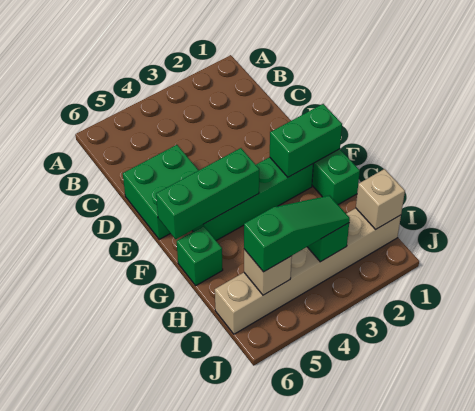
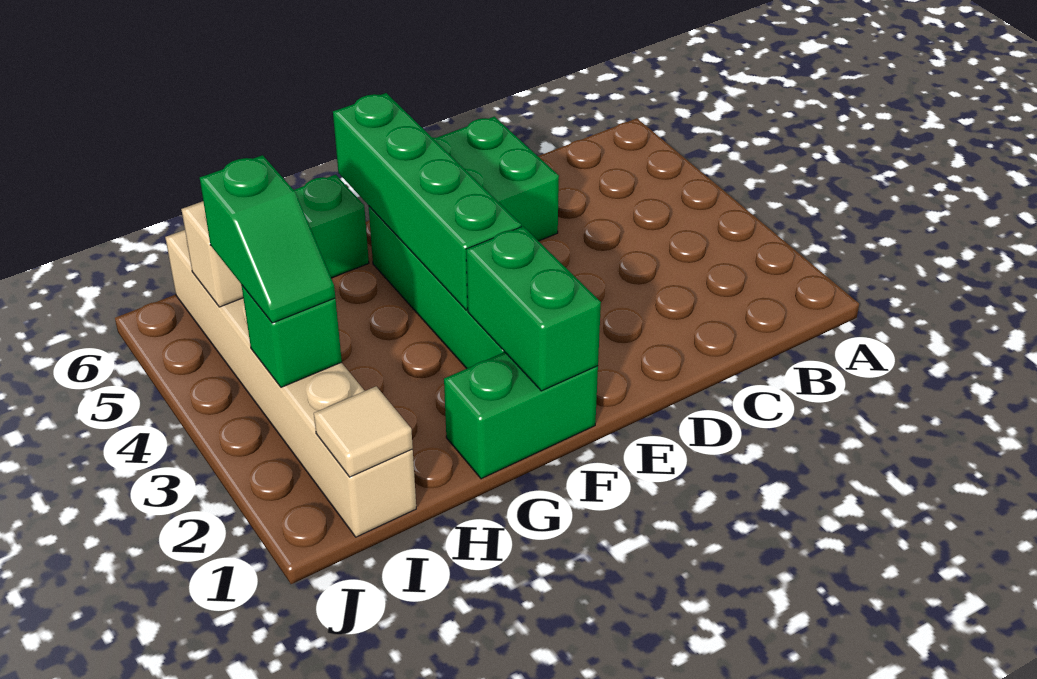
green 1x3 brick [156,148,259,239] -> green 1x4 brick [333,93,521,310]
tan 1x1 brick [356,169,405,229] -> tan 1x1 tile [314,386,413,477]
green 1x3 slope [244,195,350,272] -> green 1x2 slope [200,155,335,323]

